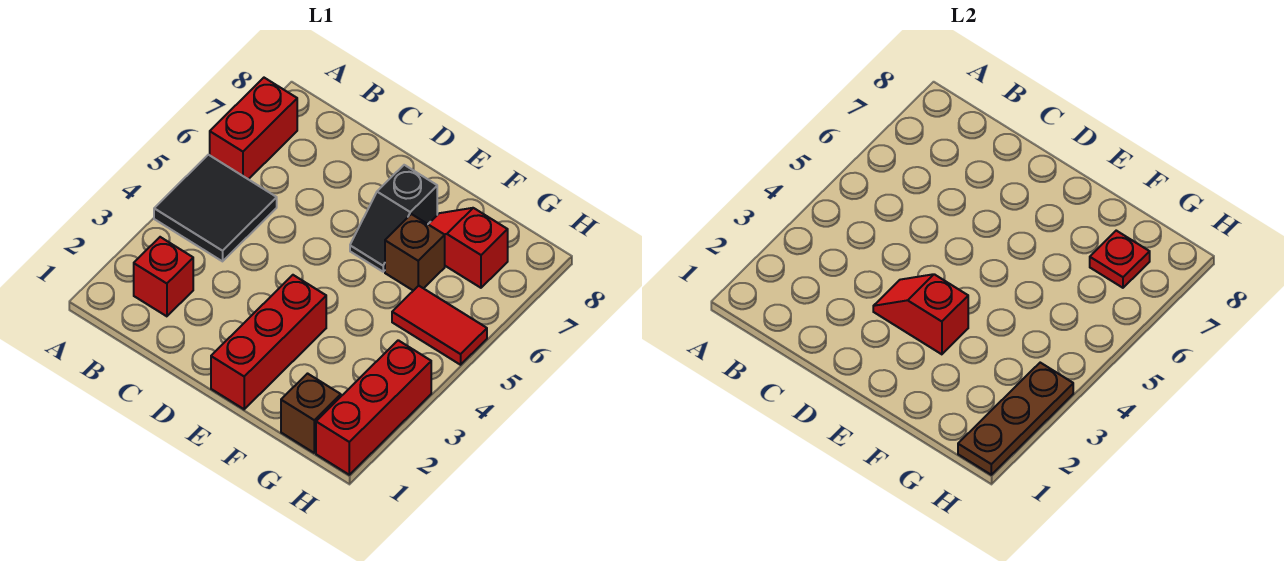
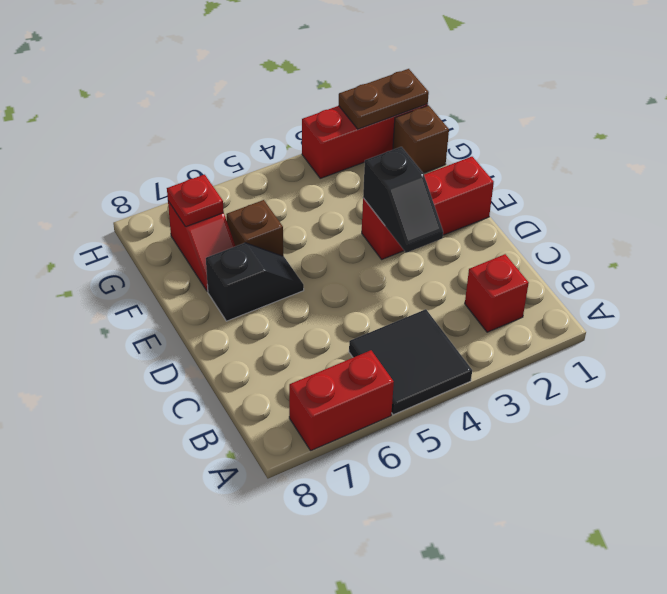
red 1x2 slope [873,274,968,354] -> black 1x2 slope [363,147,443,253]
red 1x2 tile [392,286,487,365] -> none
brown 1x3 plate [958,363,1073,475] -> brown 1x2 plate [339,69,429,129]

